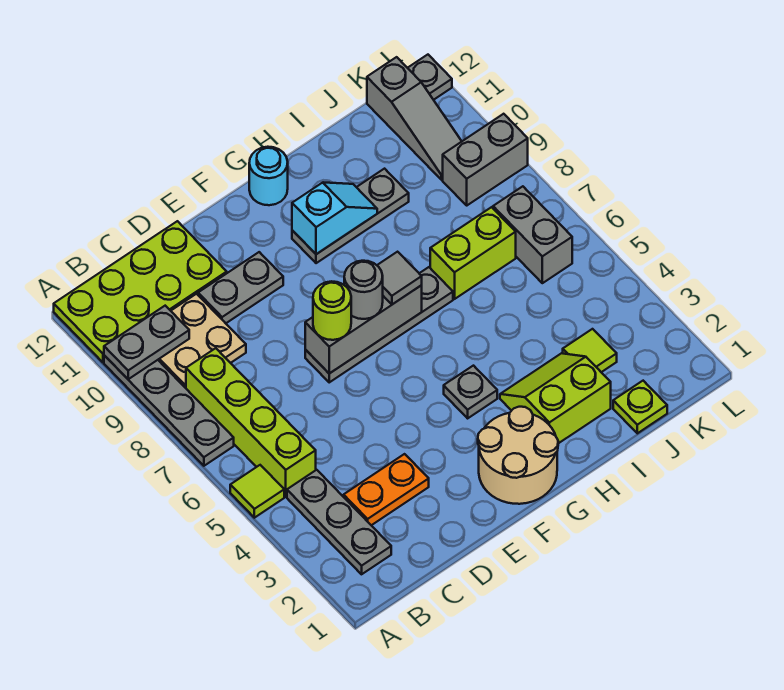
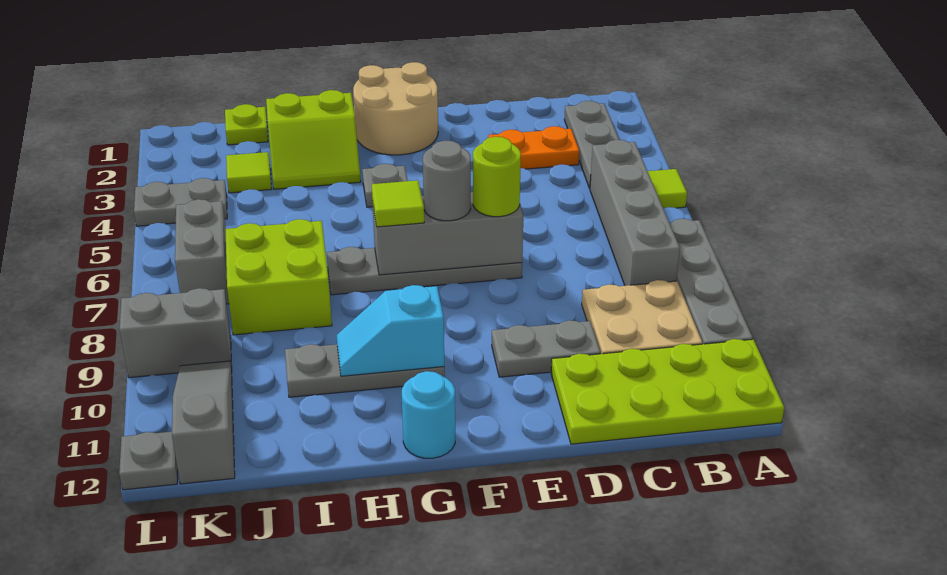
grey 1x2 plate [104,306,189,379] -> grey 1x2 plate moved to [134,178,227,226]
lime 1x4 brick [186,348,316,497] -> grey 1x4 brick [590,140,680,286]
grey 1x1 tile [377,252,422,304] -> lime 1x1 tile [372,180,424,227]
lime 1x2 brick [430,207,516,299] -> lime 2x2 brick [226,219,332,335]

